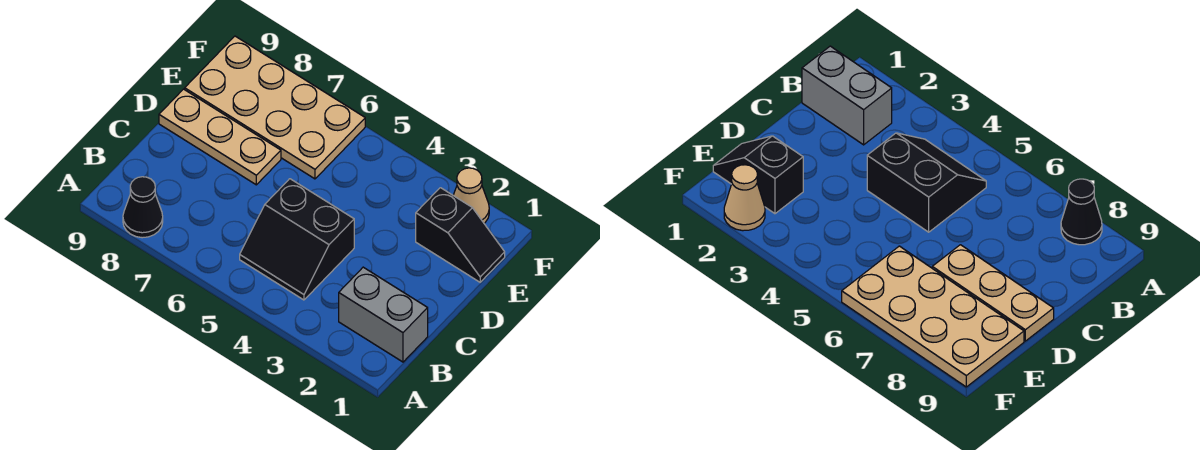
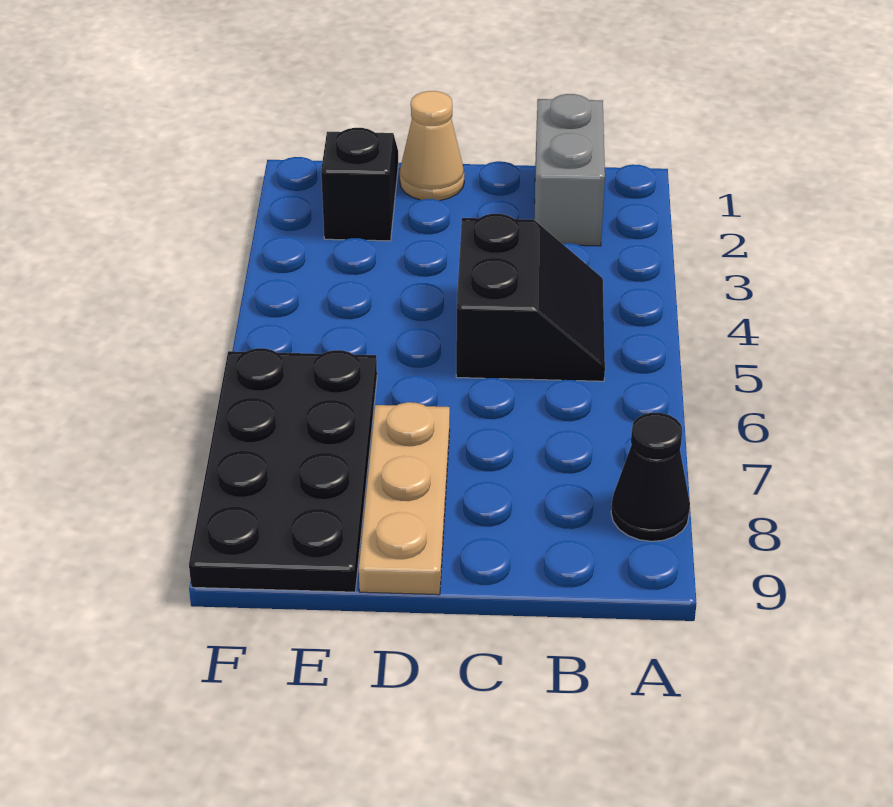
tan 2x4 plate [185,36,365,179] -> black 2x4 plate [189,348,377,592]
tan 1x1 cone [453,168,489,223] -> tan 1x1 cone moved to [400,91,464,201]

